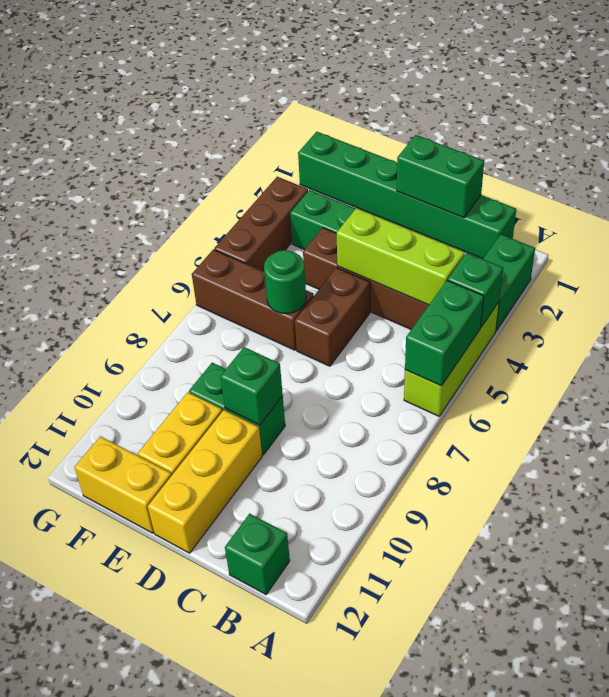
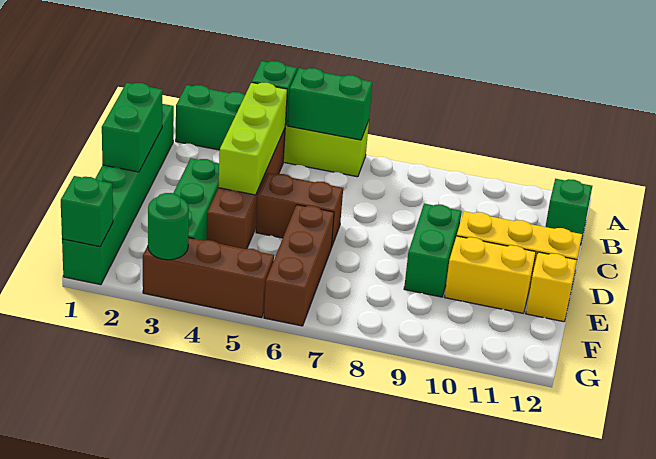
green 1x1 brick [220,347,283,425] -> green 1x1 brick moved to [61,176,113,246]
green 1x1 round brick [264,250,306,314] -> green 1x1 round brick moved to [148,193,189,260]
yellow 1x2 brick [74,436,172,533] -> yellow 1x1 brick [526,252,577,322]

